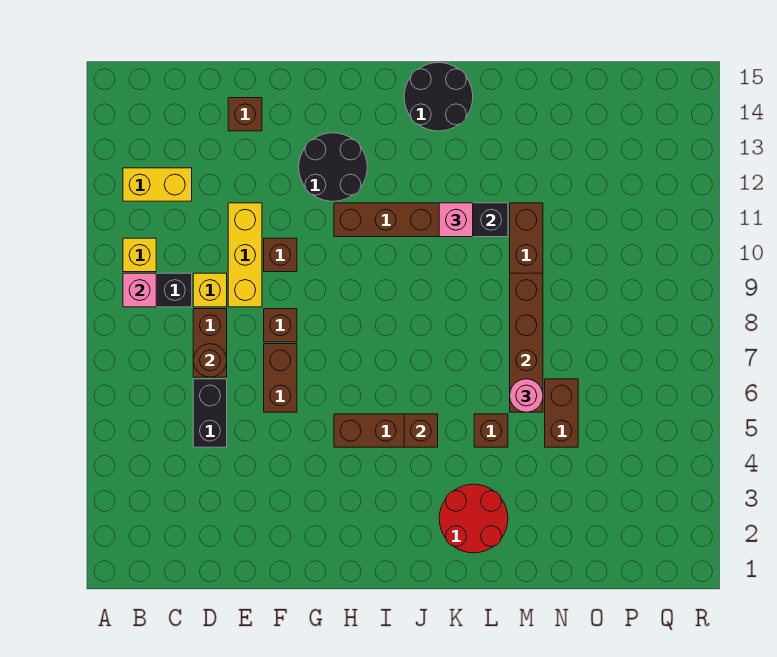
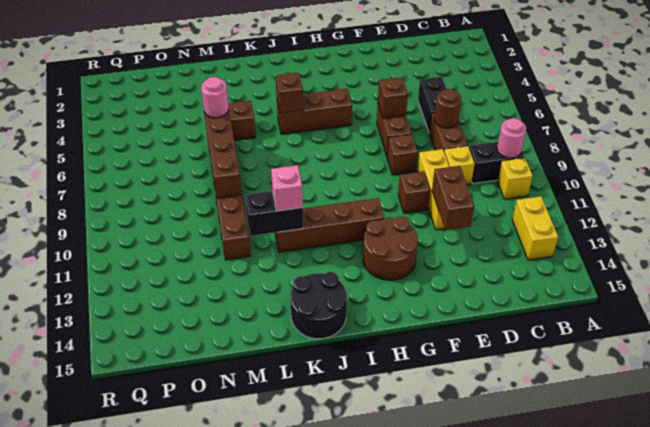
pink 1x1 brick [123,273,156,307] -> pink 1x1 round brick [497,118,526,158]
yellow 1x2 brick [123,168,192,201] -> yellow 1x2 brick turned to [512,196,558,260]
brown 1x1 brick [228,98,262,131] -> brown 1x1 brick moved to [378,77,408,118]
black 2x2 round brick [299,133,367,201] -> brown 2x2 round brick [363,216,418,280]
red 2x2 round brick [439,484,508,553] -> none
brown 1x2 brick [545,379,578,447] -> brown 1x2 brick moved to [432,166,474,230]

